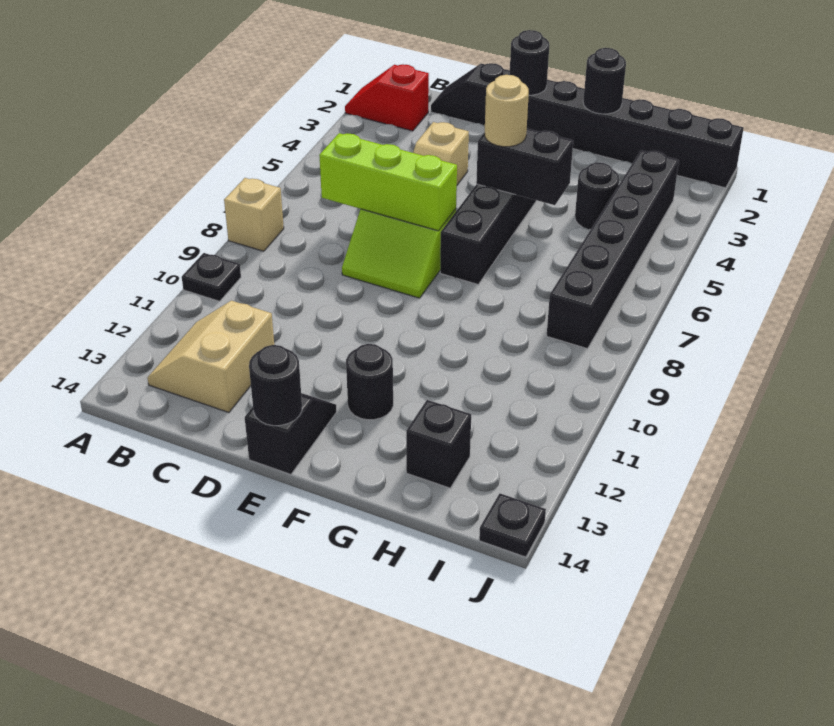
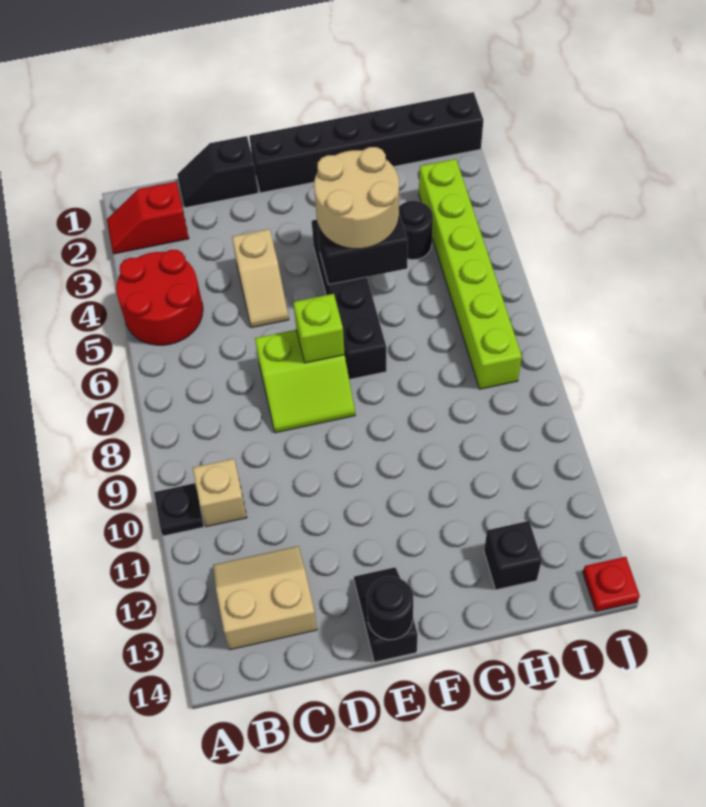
none -> red 2x2 round brick [116,250,203,345]
tan 1x1 brick [224,178,284,251] -> tan 1x1 brick moved to [193,459,247,527]
tan 2x2 slope [147,301,274,412] -> tan 2x2 slope turned to [213,546,317,650]
lime 1x3 brick [319,133,457,231] -> lime 1x1 brick [293,294,345,363]
black 1x1 round brick [510,30,549,95] -> none
tan 1x1 round brick [485,75,529,147] -> tan 2x2 round brick [314,147,399,249]
black 1x1 round brick [346,344,393,420] -> none
black 1x1 round brick [583,48,626,114] -> none
black 1x6 brick [547,150,679,349] -> lime 1x6 brick [419,159,522,389]
black 1x1 plate [479,494,546,557] -> red 1x1 plate [583,557,640,612]

